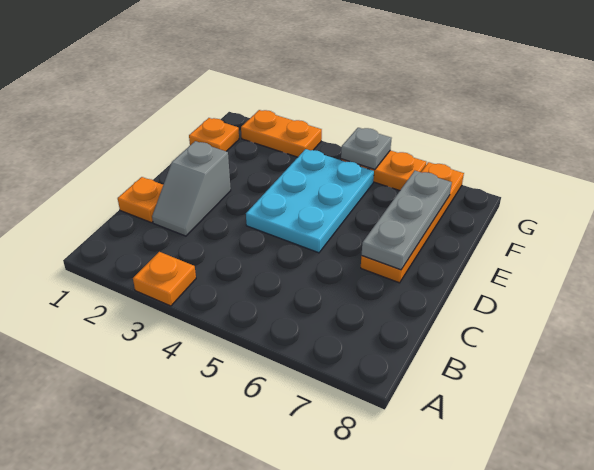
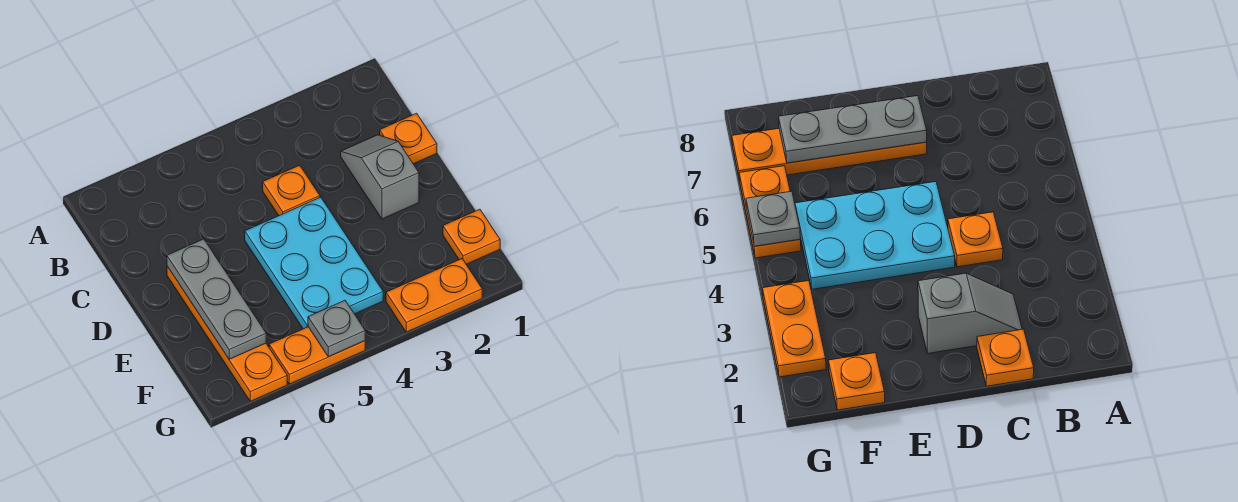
orange 1x1 plate [133,252,196,306] -> orange 1x1 plate moved to [263,165,320,216]

